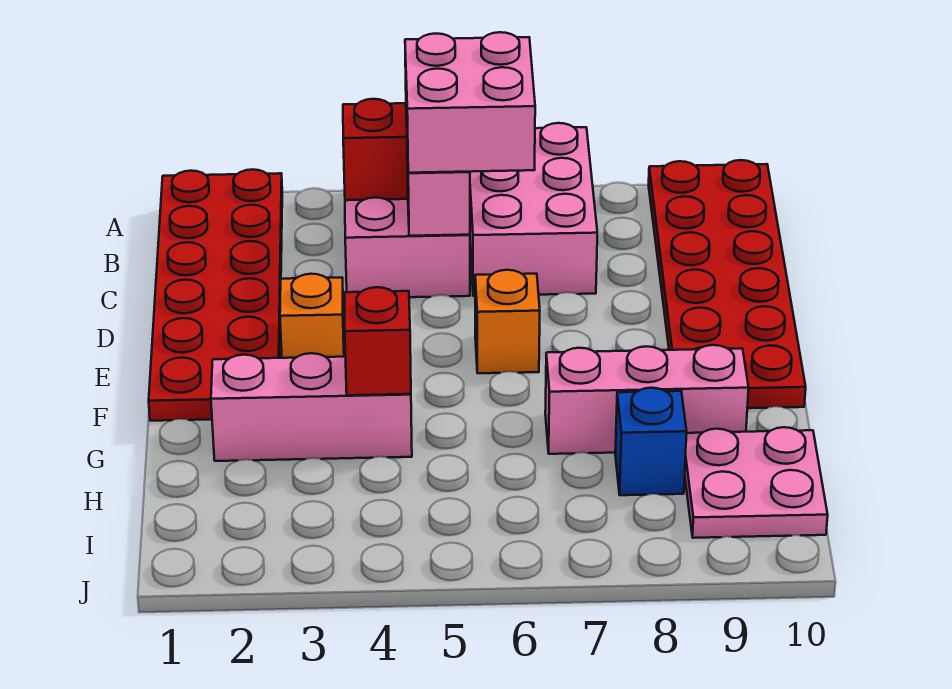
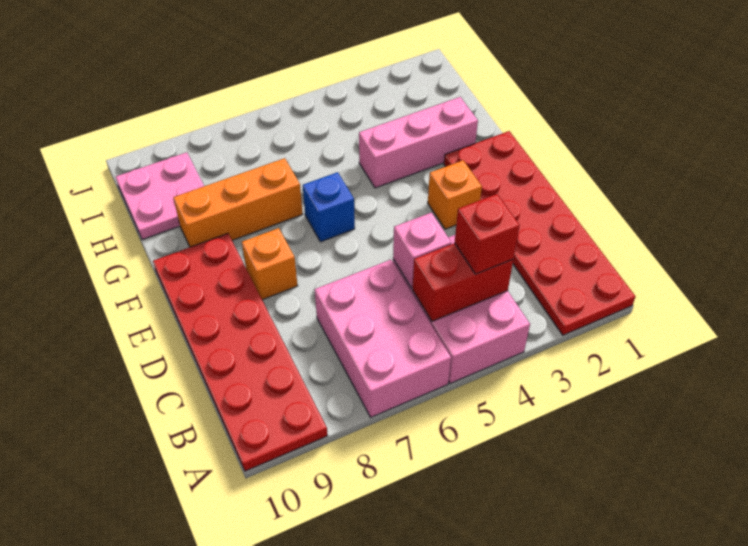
pink 2x2 brick [405,32,535,173] -> none
orange 1x1 brick [475,270,540,373] -> orange 1x1 brick moved to [242,228,298,300]
red 1x1 brick [345,287,411,395] -> red 1x1 brick moved to [455,194,520,274]
pink 1x3 brick [545,345,749,454] -> orange 1x3 brick [173,158,303,247]
blue 1x1 brick [615,388,687,495] -> blue 1x1 brick moved to [303,172,355,242]

